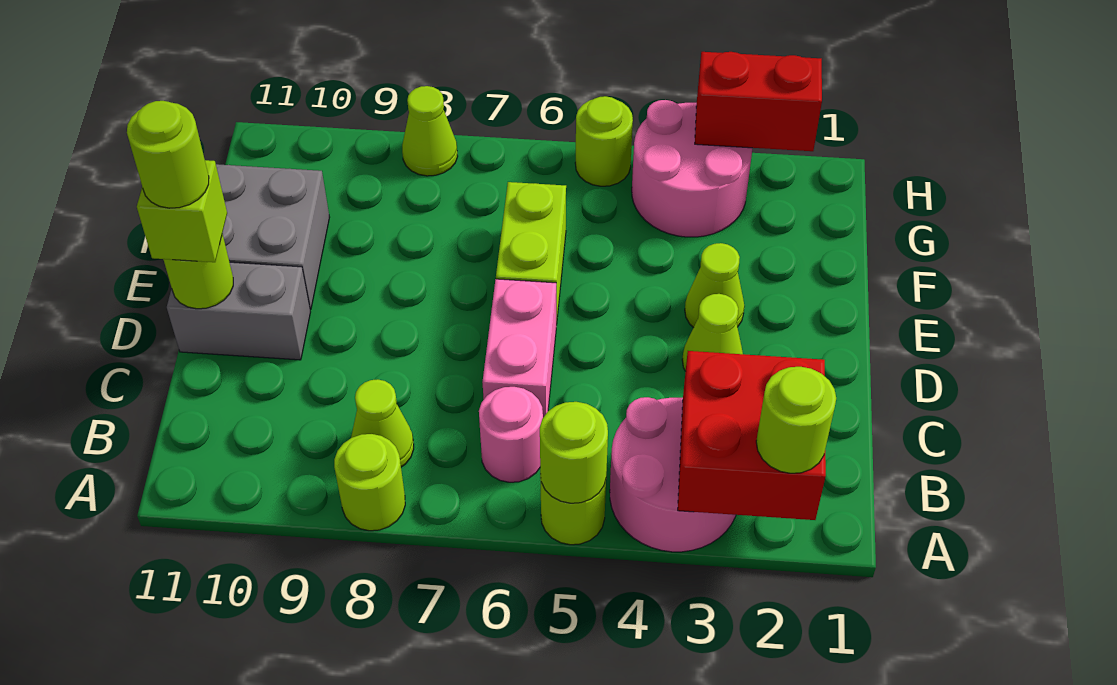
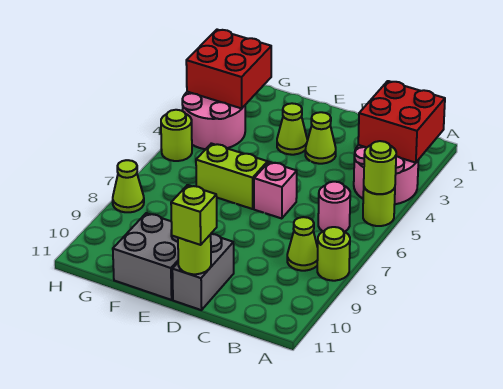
lime 1x1 round brick [756,367,836,473] -> none
pink 1x2 brick [482,279,556,417] -> pink 1x1 brick [254,162,297,219]
lime 1x1 round brick [127,101,209,208] -> none
red 1x2 brick [695,52,822,151] -> red 2x2 brick [186,30,271,109]

